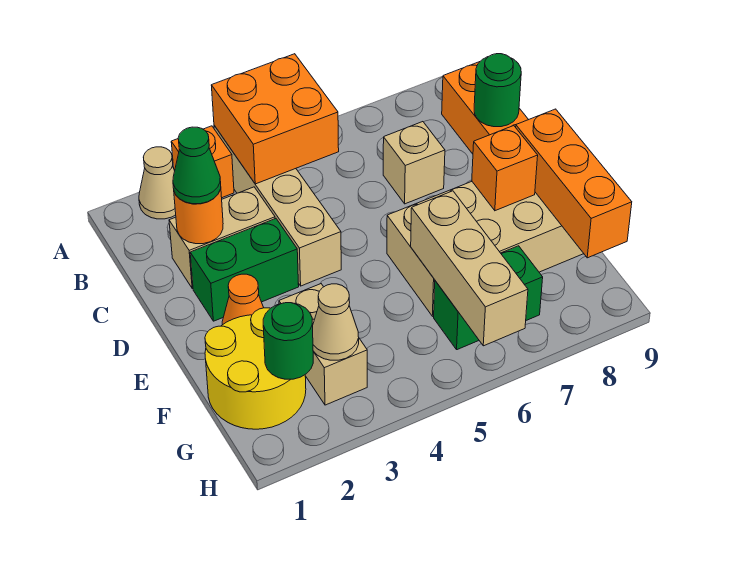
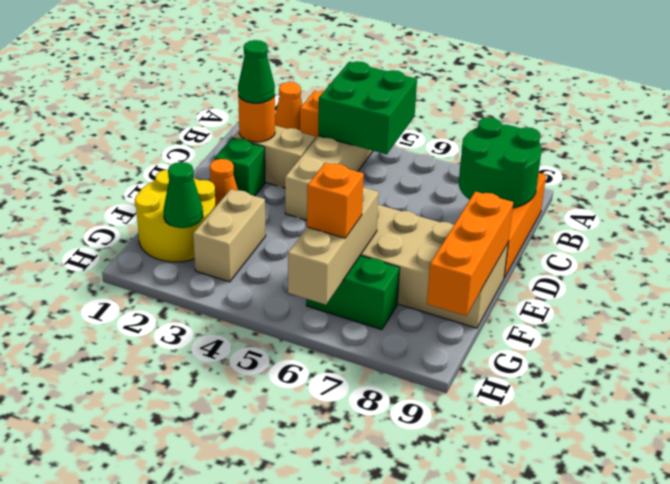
tan 1x1 cone [139,147,176,219] -> orange 1x1 cone [275,82,302,130]
orange 2x2 brick [211,54,339,184] -> green 2x2 brick [318,61,417,154]
tan 1x1 brick [383,122,445,204] -> none
green 1x1 round brick [474,54,521,127] -> green 2x2 round brick [459,117,542,208]
green 1x2 brick [190,219,299,321] -> green 1x1 brick [215,138,265,196]
orange 1x1 brick [472,126,538,211] -> orange 1x1 brick moved to [307,163,364,238]
green 1x1 round brick [263,303,313,379] -> green 1x1 cone [163,162,203,228]
tan 1x1 cone [313,284,359,360] -> none

